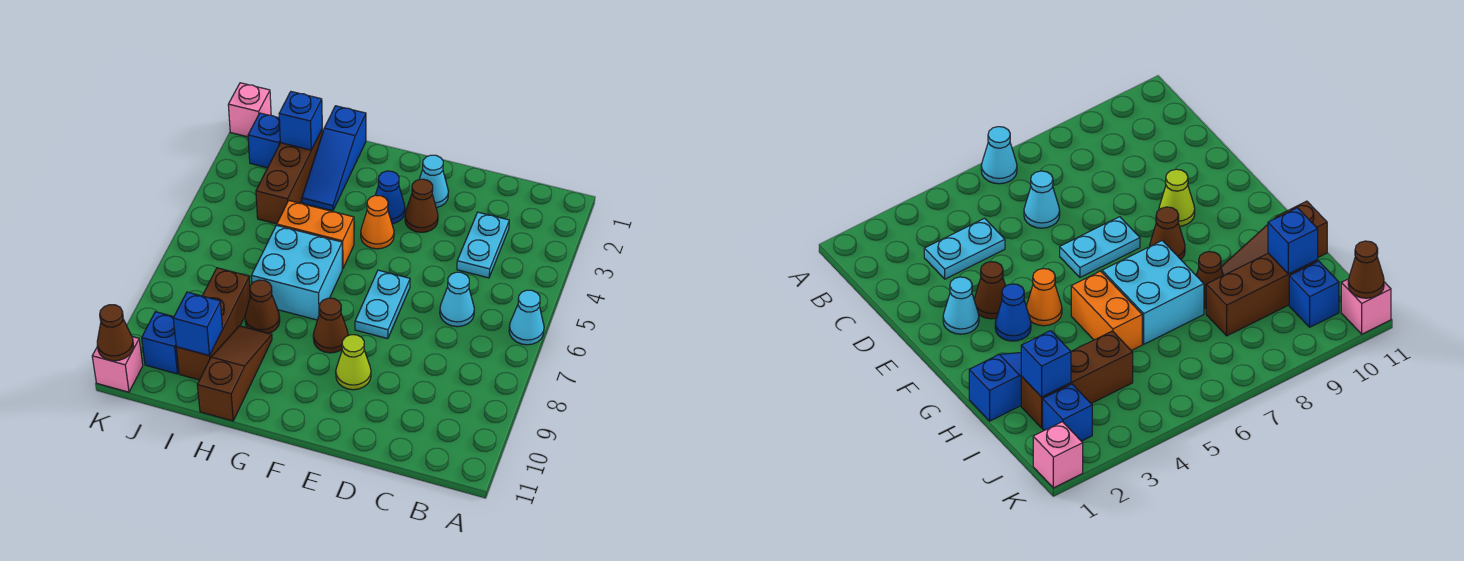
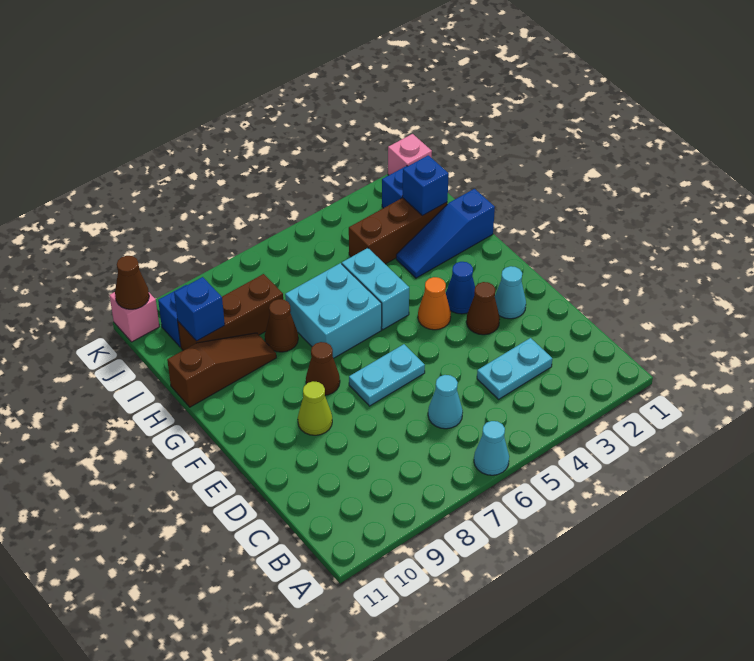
orange 1x2 brick [277,201,354,269] -> cyan 1x2 brick [342,248,409,330]

